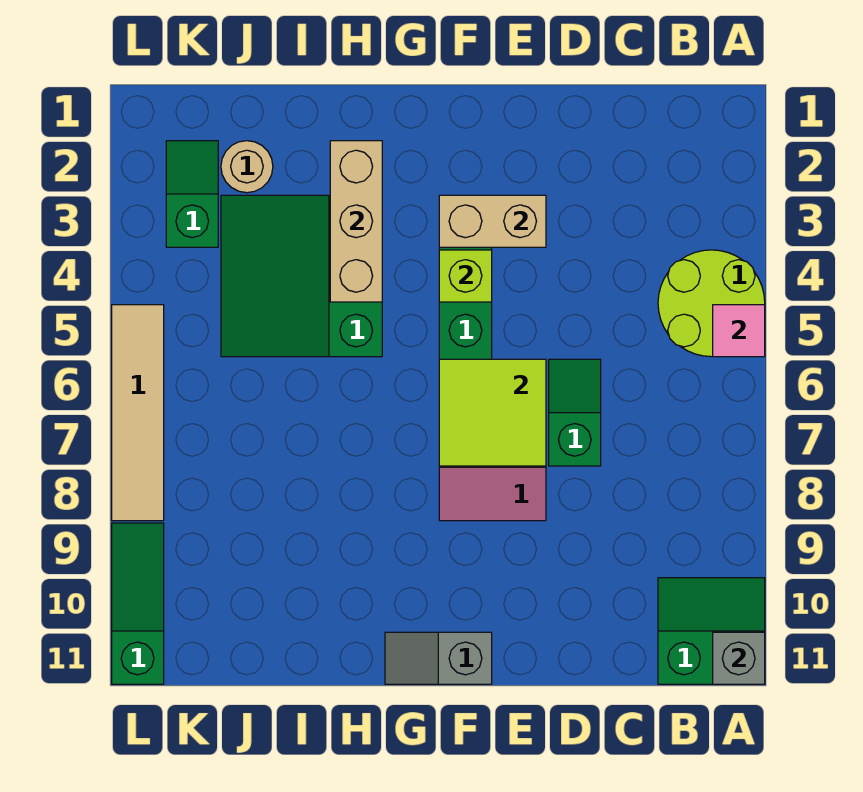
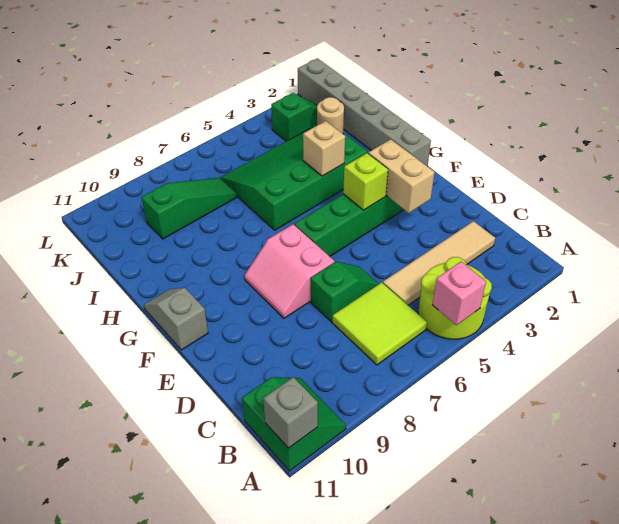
pink 1x1 tile [713,305,765,357] -> pink 1x1 brick [432,262,486,325]
lime 2x2 tile [439,359,546,466] -> lime 2x2 tile moved to [332,282,427,365]
none -> grey 1x6 brick [298,58,431,166]
tan 1x3 brick [330,141,382,302] -> tan 1x1 brick [303,121,345,176]
green 3x3 slope [221,195,382,357] -> green 3x4 slope [221,128,367,230]
tan 1x4 tile [112,305,164,521] -> tan 1x4 tile moved to [383,221,495,305]
green 1x3 slope [112,523,164,684] -> green 1x3 slope moved to [142,178,237,239]

